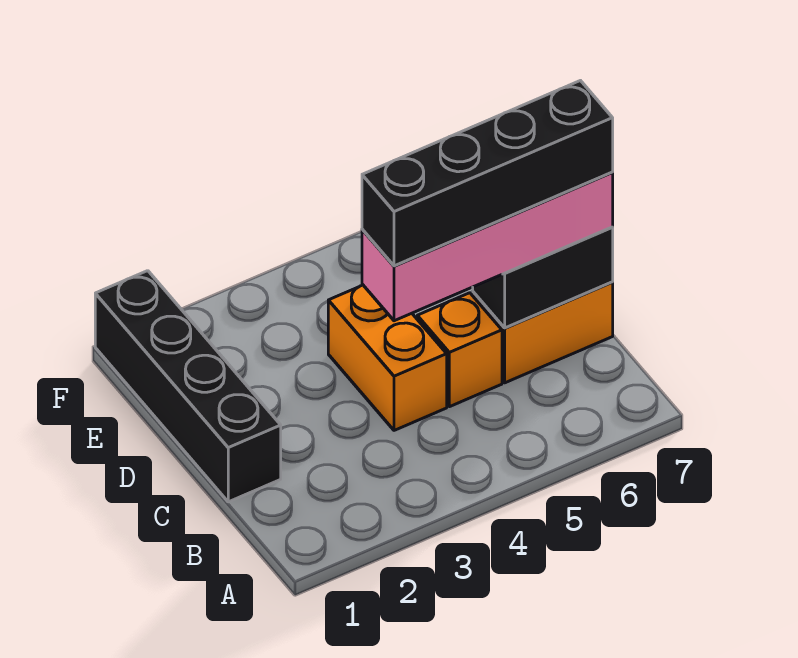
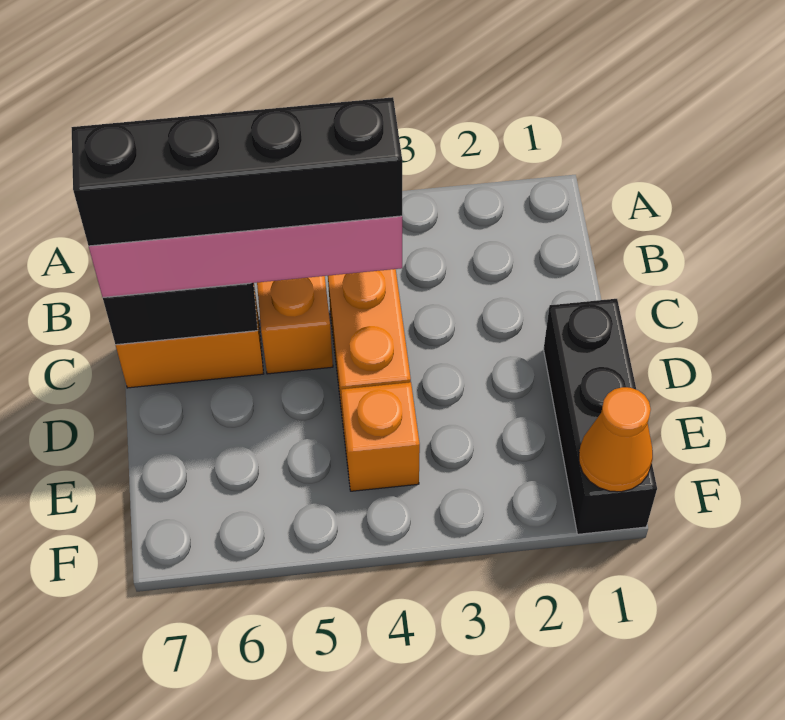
black 1x4 brick [95,271,281,502] -> black 1x3 brick [544,299,657,534]
none -> orange 1x1 brick [341,382,420,491]
none -> orange 1x1 cone [579,387,653,492]

